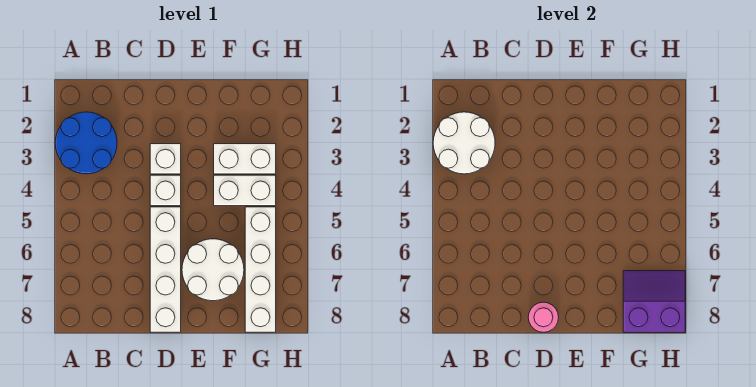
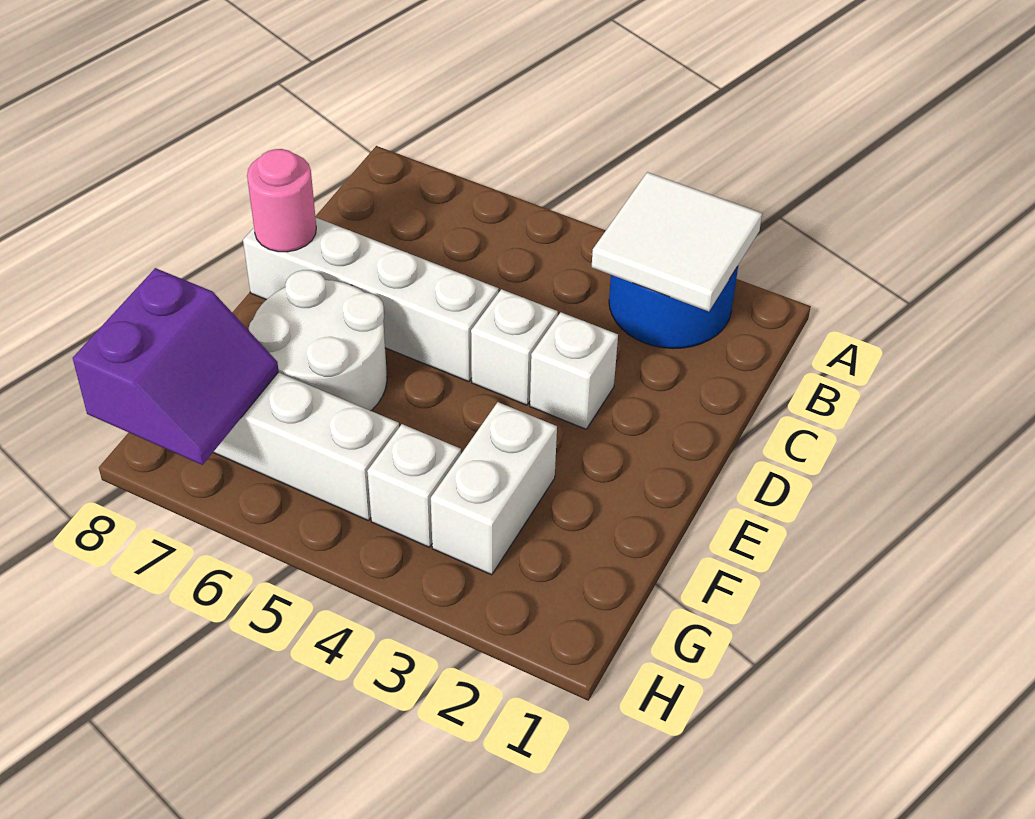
white 2x2 round brick [433,112,495,174] -> white 2x2 tile [592,172,762,312]
white 1x2 brick [214,175,276,206] -> white 1x1 brick [367,424,461,547]

